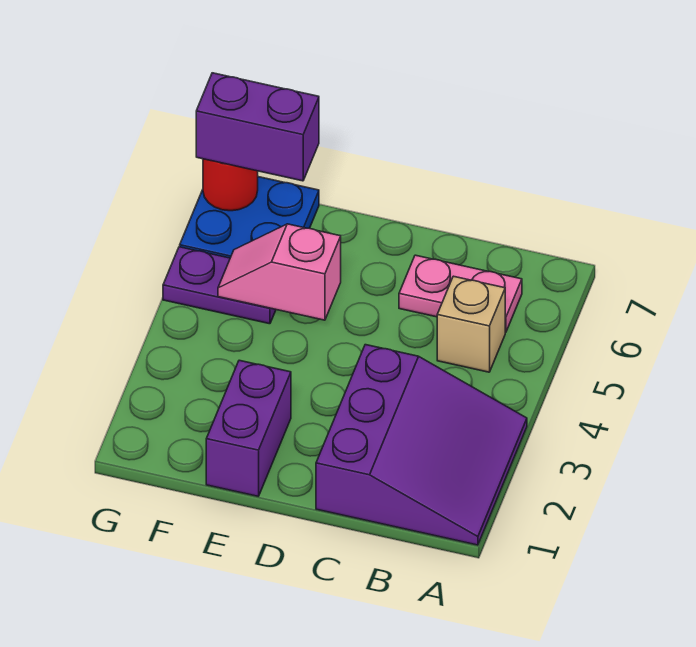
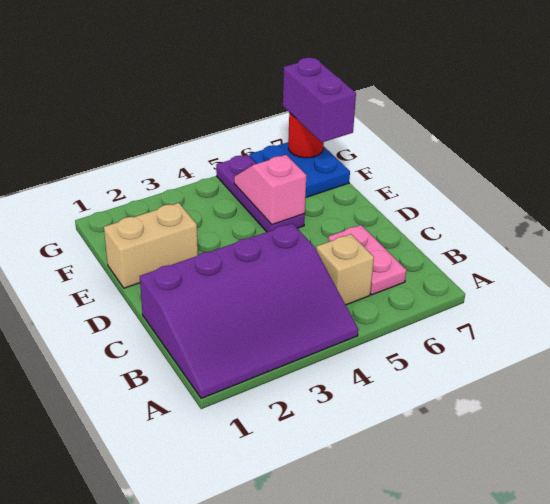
purple 3x3 slope [316,345,527,545] -> purple 3x4 slope [140,223,358,399]
purple 1x2 brick [206,360,291,496] -> tan 1x2 brick [104,203,198,288]
purple 1x2 plate [163,247,276,324] -> purple 1x3 plate [216,155,305,232]

